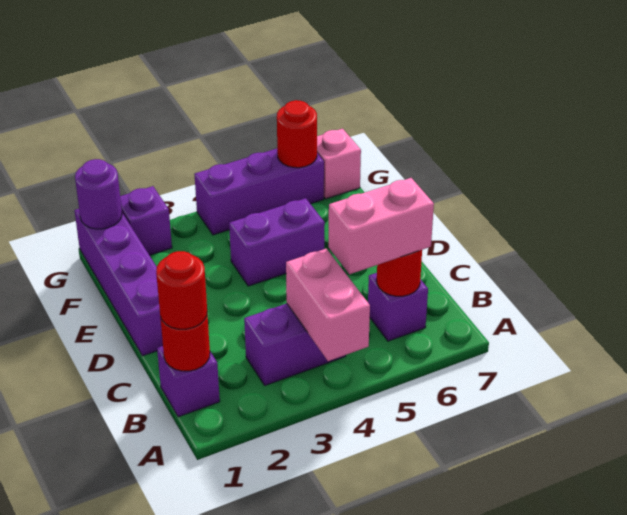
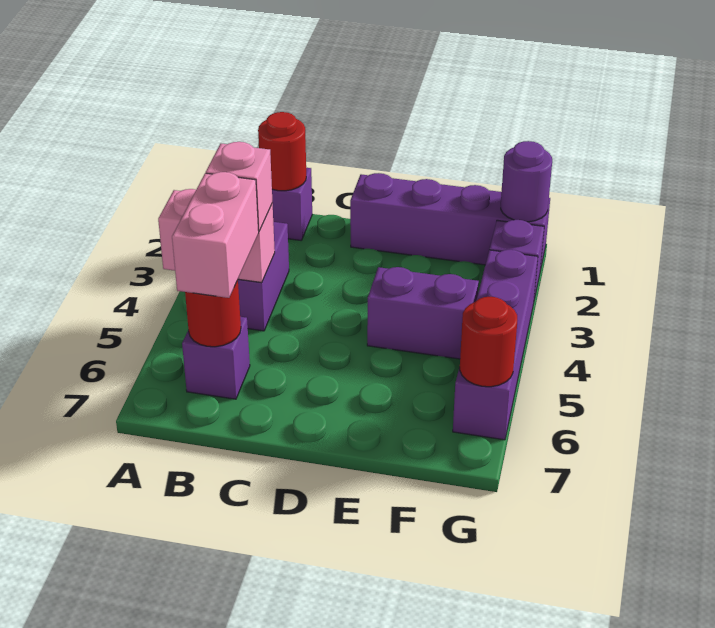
red 1x1 round brick [156,251,207,329] -> none
purple 1x2 brick [229,198,325,286] -> purple 1x2 brick turned to [367,267,479,359]
purple 1x3 brick [194,149,324,235] -> purple 1x4 brick [453,250,538,440]
pink 1x1 brick [317,129,361,199] -> pink 1x1 brick moved to [206,142,272,231]

